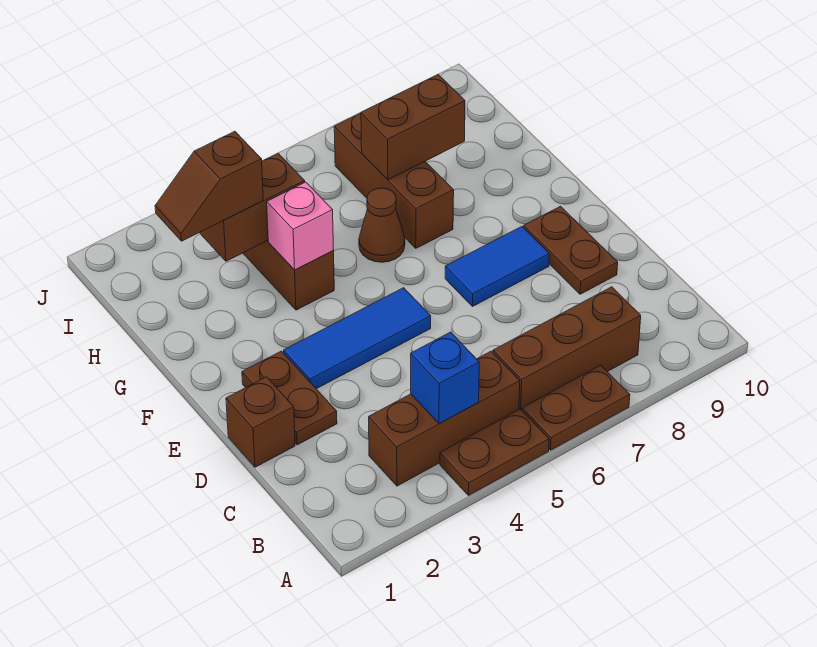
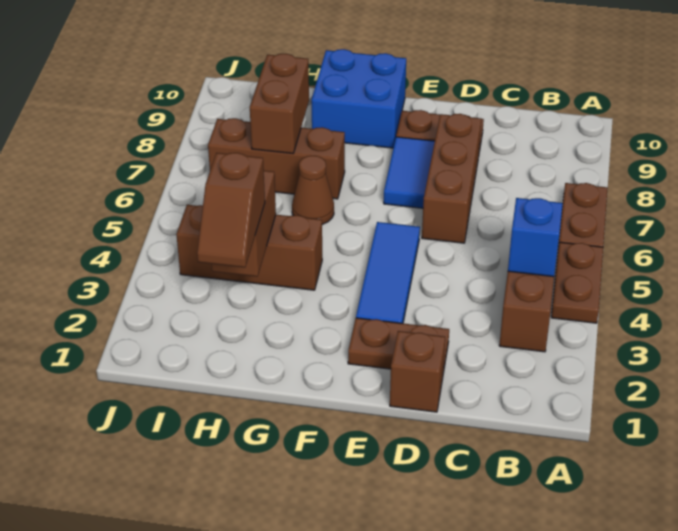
brown 1x3 brick [493,287,641,410] -> brown 1x3 brick moved to [422,114,481,243]
none -> blue 2x2 brick [312,49,406,148]
pink 1x1 brick [267,182,333,270] -> none

